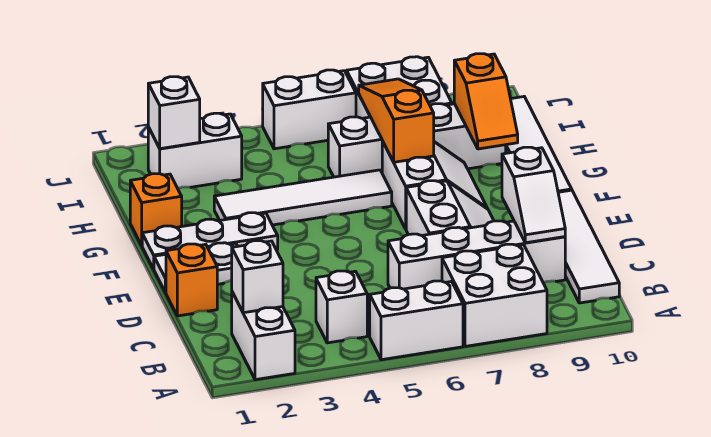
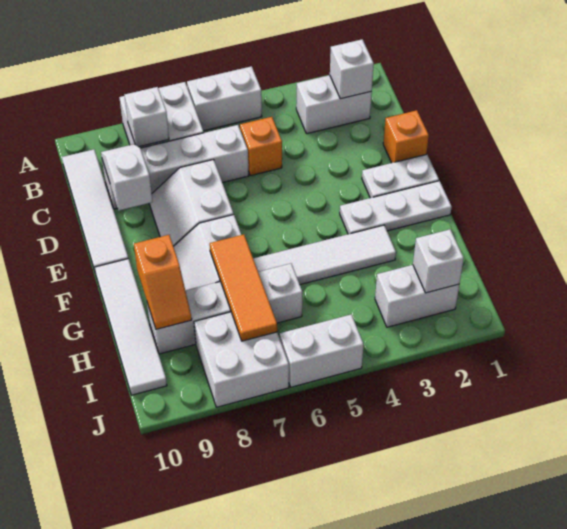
white 1x2 brick [232,292,295,380] -> white 1x2 brick turned to [296,75,372,134]
white 1x1 brick [316,271,367,343] -> white 1x1 brick moved to [125,87,169,147]
orange 1x1 brick [130,174,182,245] -> orange 1x1 brick moved to [240,117,282,176]
orange 1x3 slope [359,79,434,162] -> orange 1x3 tile [210,234,277,341]
orange 1x2 slope [454,54,518,149] -> orange 1x2 slope turned to [134,235,192,329]

